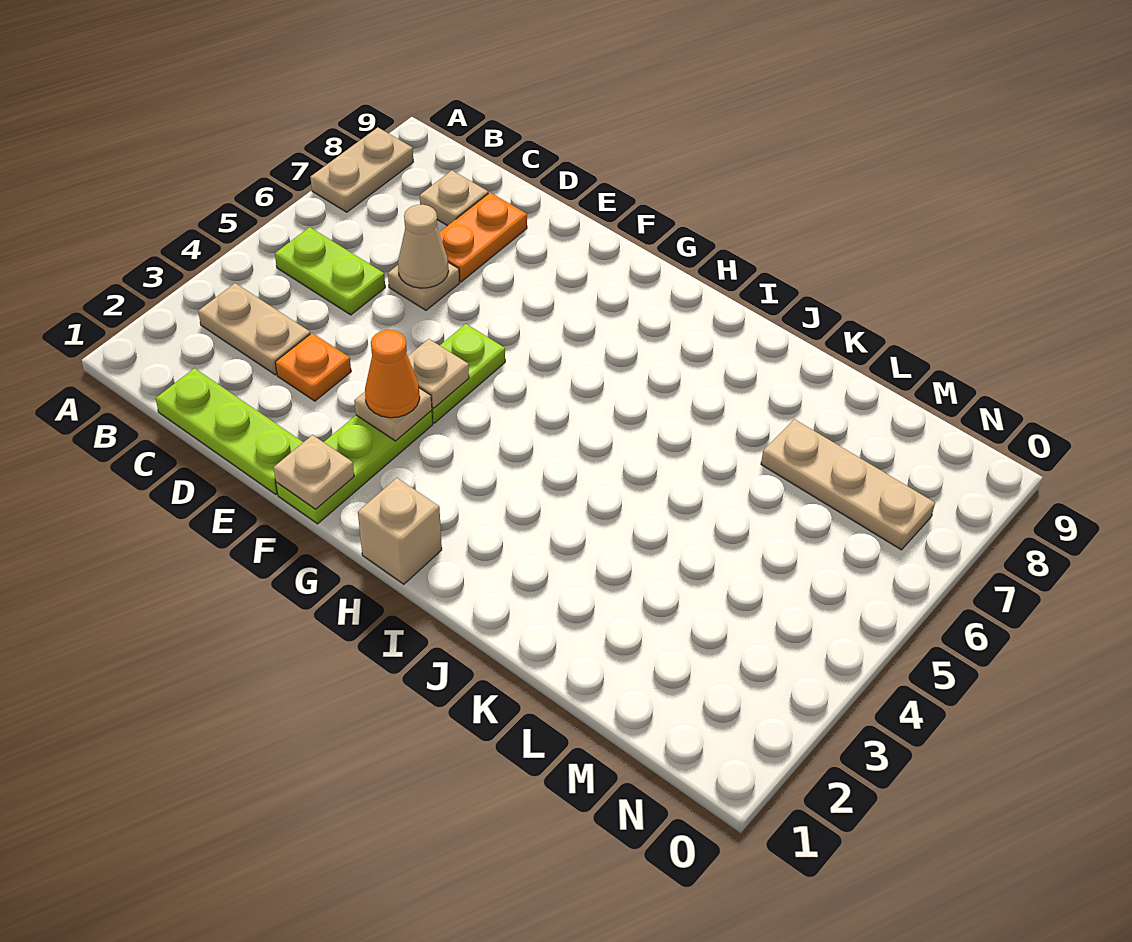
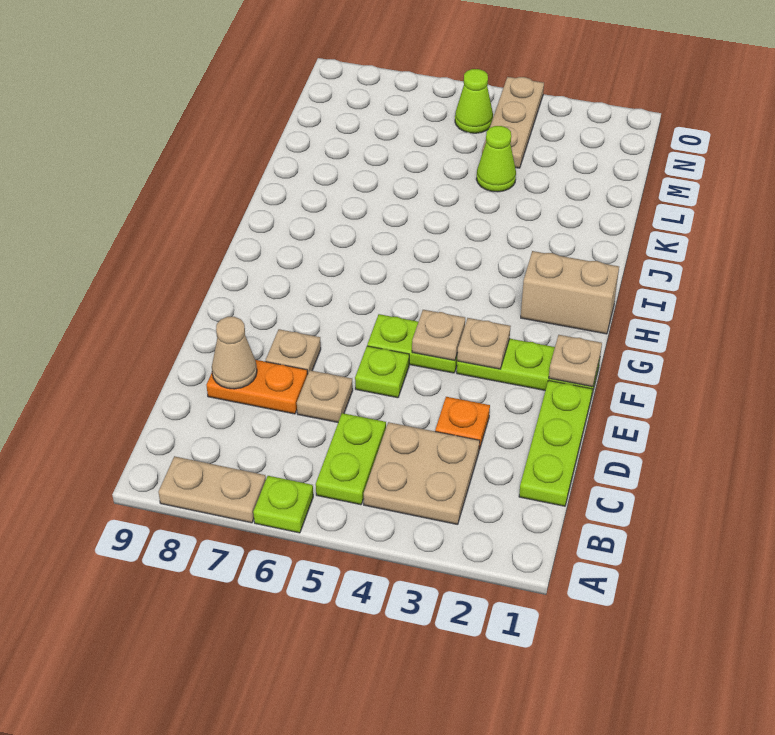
none -> lime 1x1 plate [253,476,313,533]
tan 1x2 plate [198,283,310,375] -> tan 2x2 plate [364,422,480,525]
tan 1x1 plate [420,170,488,226] -> tan 1x1 plate moved to [266,329,321,374]
tan 1x1 cone [398,205,449,288] -> tan 1x1 cone moved to [212,317,257,389]
none -> lime 1x1 plate [355,346,409,398]
orange 1x1 cone [365,330,420,418] -> none
tan 1x1 brick [358,478,442,584] -> tan 1x2 brick [521,251,619,334]
none -> lime 1x1 cone [476,126,516,192]
tan 1x3 plate [761,419,935,550] -> tan 1x3 plate moved to [482,77,544,168]
none -> lime 1x1 cone [455,69,493,133]

